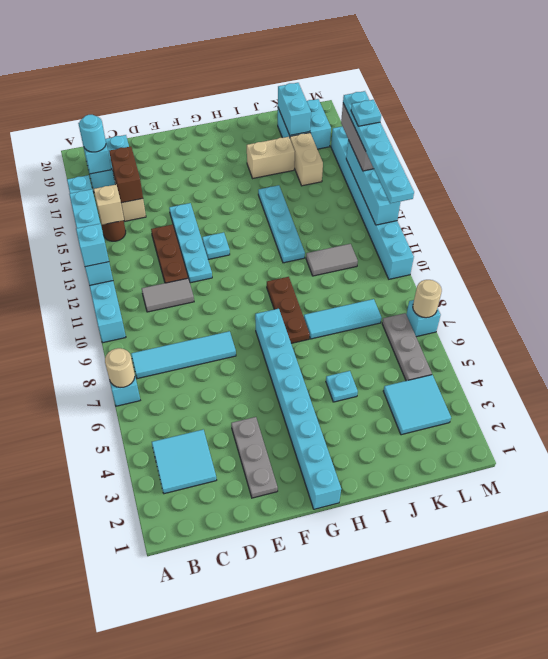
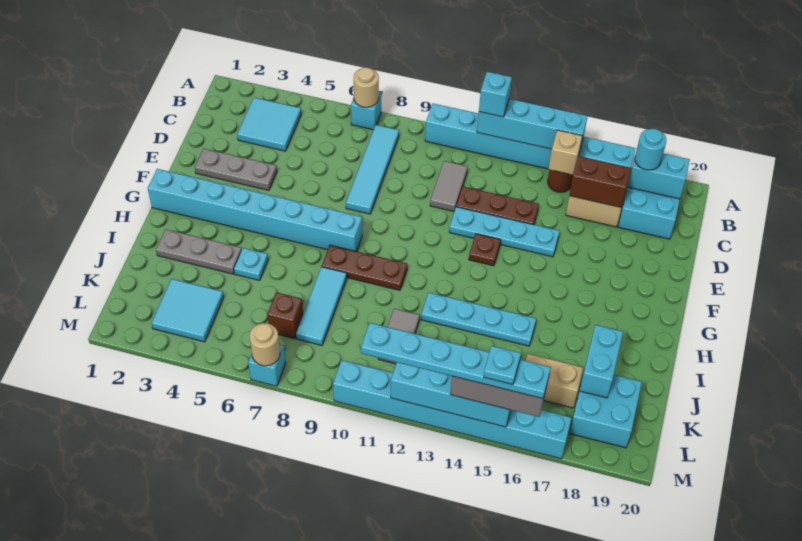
cyan 1x1 plate [202,232,230,259] -> brown 1x1 plate [469,234,501,266]
tan 1x2 brick [247,137,295,178] -> none
none -> brown 1x1 brick [267,292,303,339]
cyan 1x2 brick [278,83,311,135] -> cyan 1x2 brick turned to [580,325,623,398]
grey 1x3 plate [382,313,432,381] -> grey 1x3 plate moved to [156,229,242,274]

